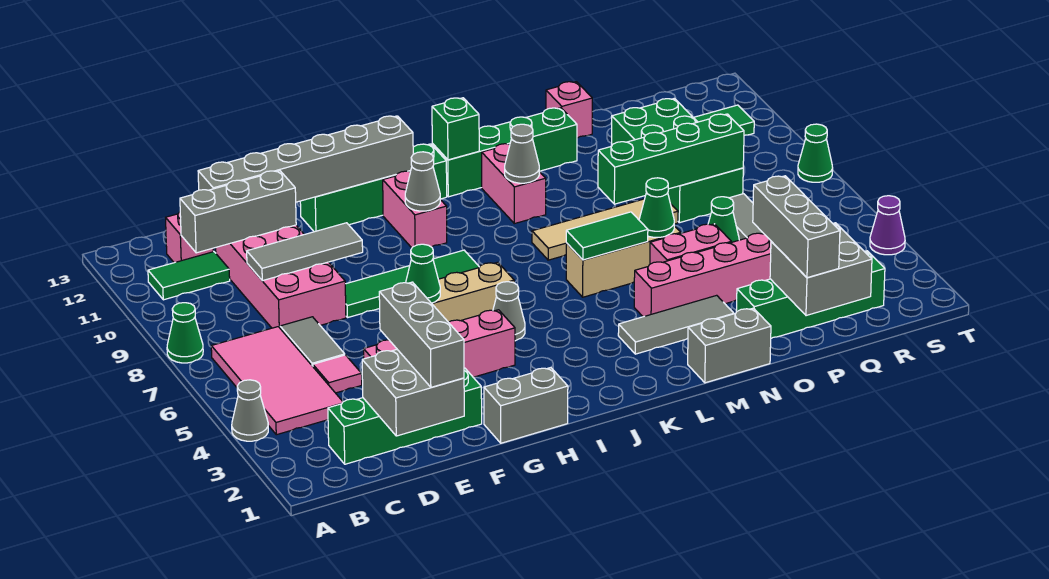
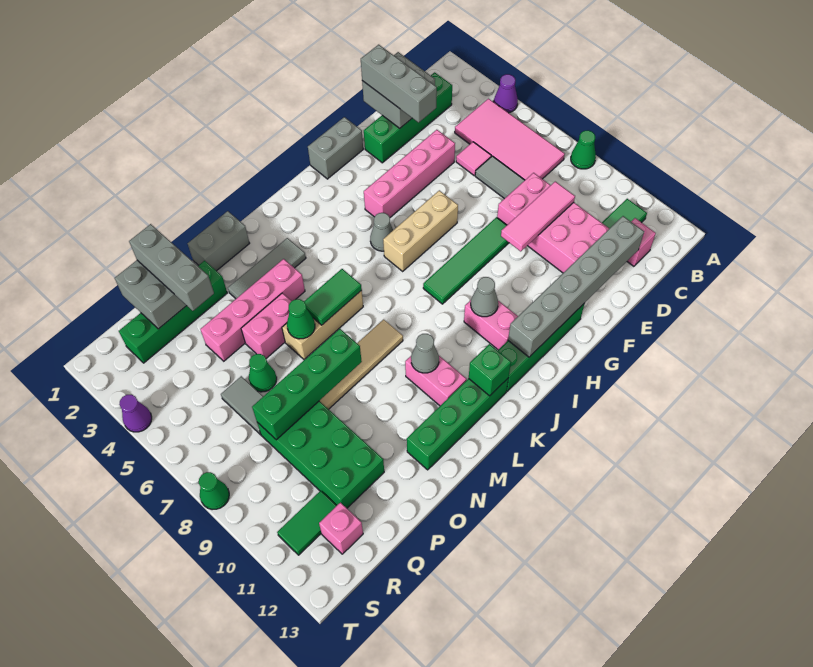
grey 1x1 cone [232,380,268,441] -> purple 1x1 cone [494,74,518,113]
grey 1x3 brick [180,171,296,253] -> none
grey 1x3 tile [247,223,363,281] -> pink 1x3 tile [501,182,575,251]
green 1x1 cone [406,244,440,303] -> none
pink 1x1 brick [546,82,592,138] -> pink 1x1 brick moved to [319,502,363,554]

